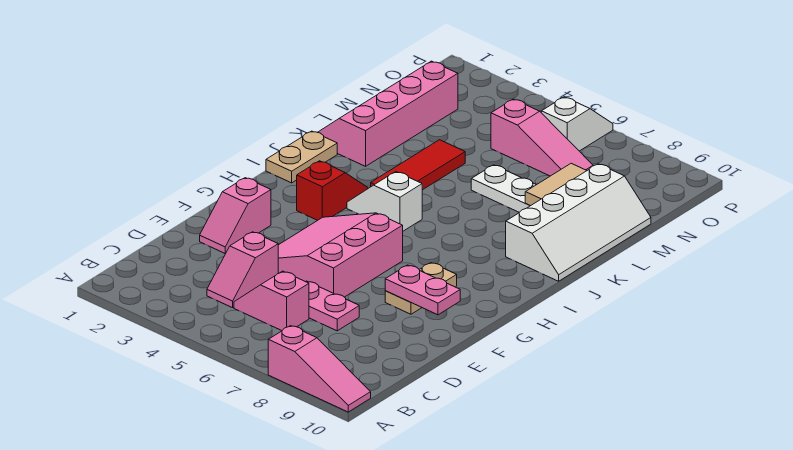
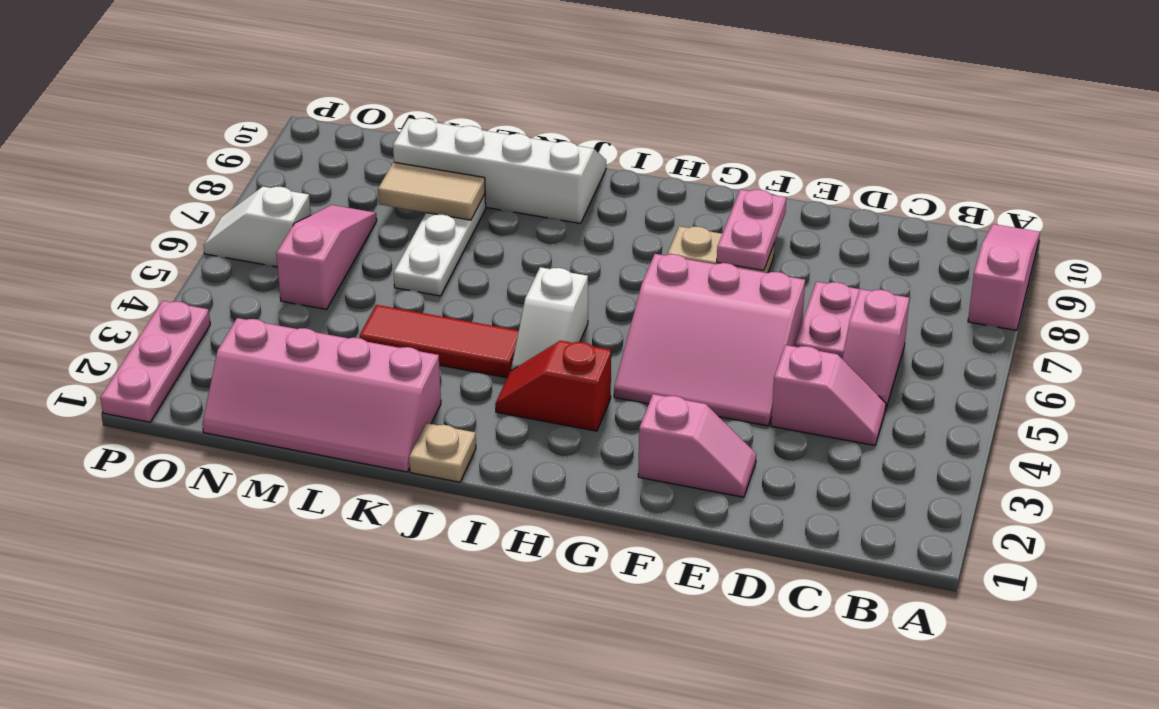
tan 1x2 plate [266,131,337,183] -> tan 1x1 plate [409,423,476,482]
none -> pink 1x3 plate [100,301,210,422]

